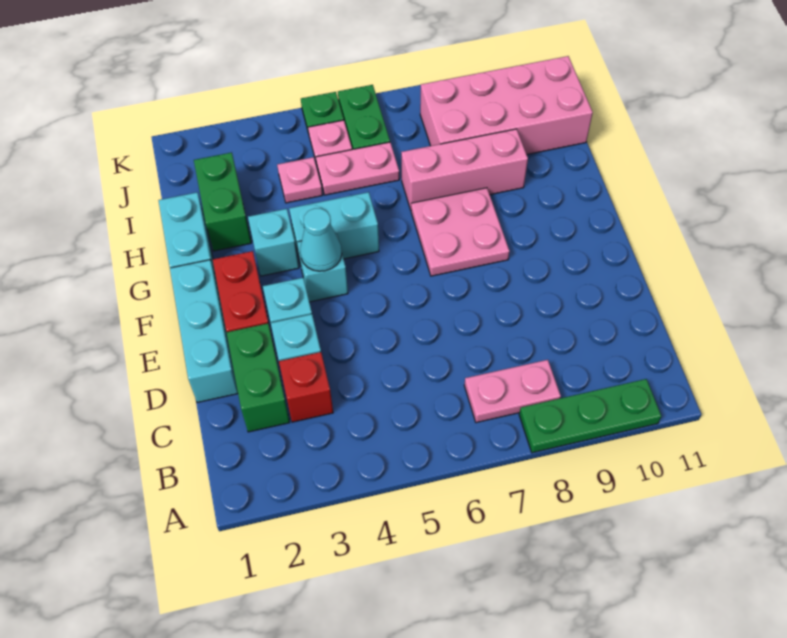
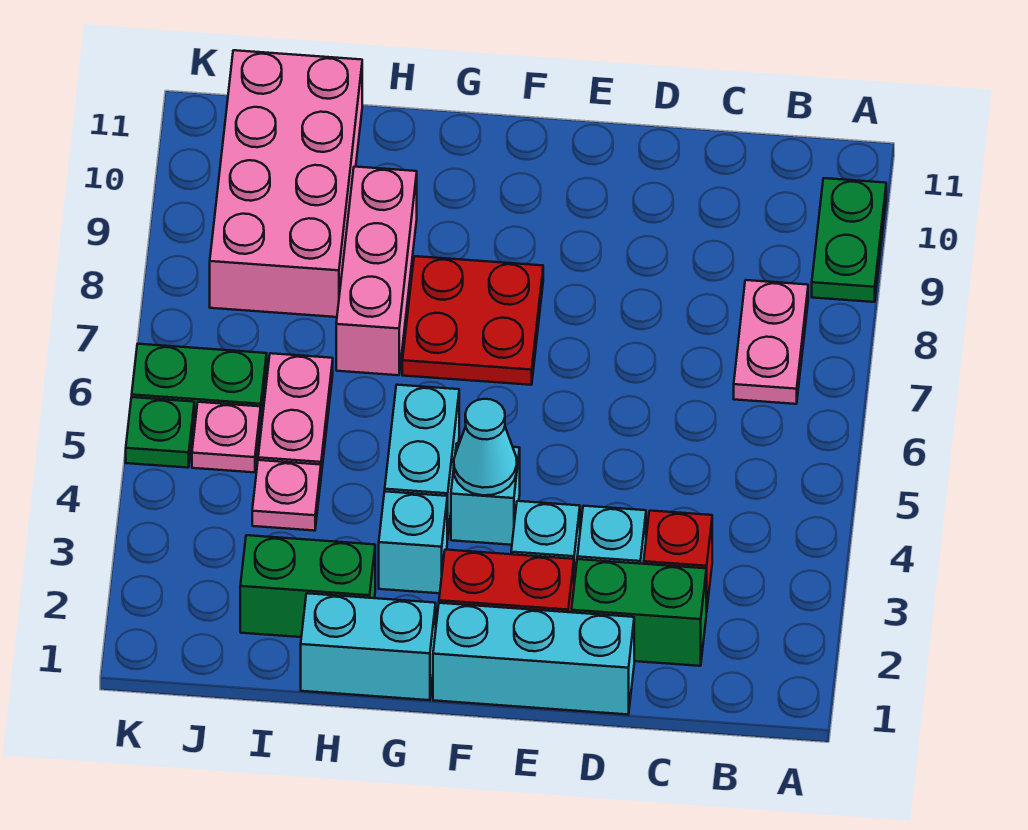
green 1x3 plate [519,379,661,453] -> green 1x2 plate [812,178,886,302]
pink 2x2 plate [411,188,510,276] -> red 2x2 plate [402,256,543,385]

